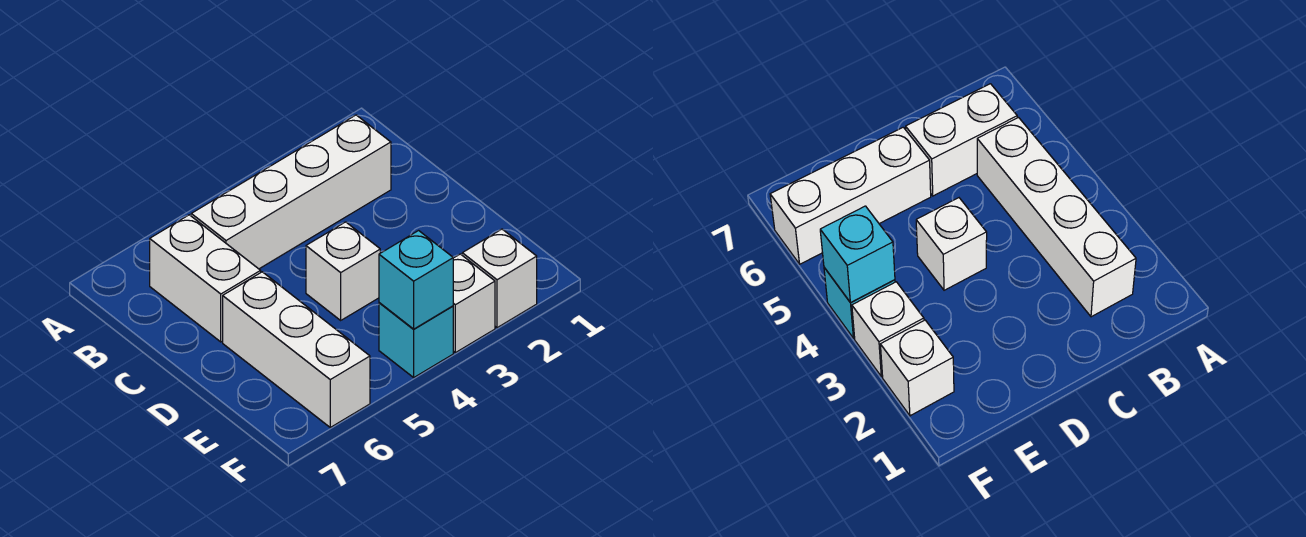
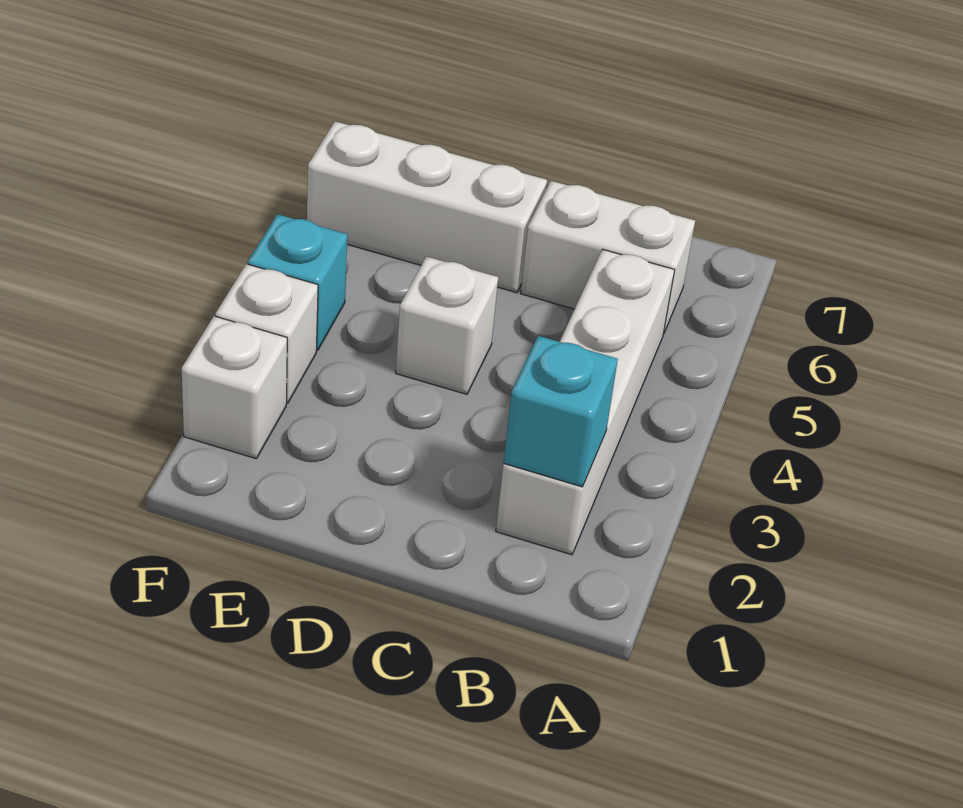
cyan 1x1 brick [379,231,453,329] -> cyan 1x1 brick moved to [504,336,618,487]

